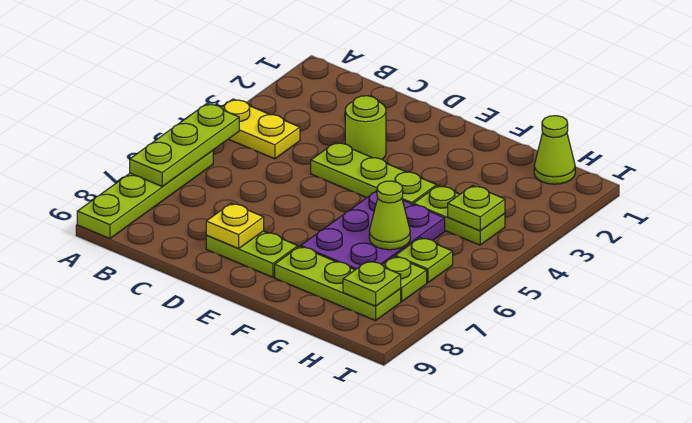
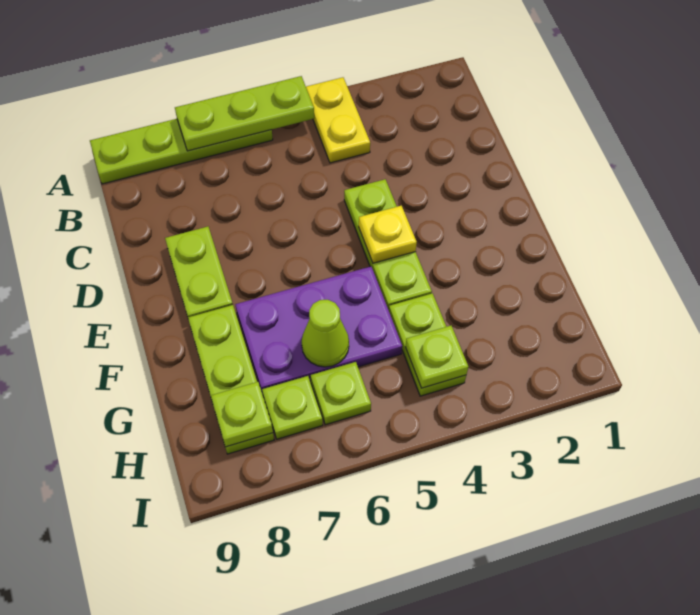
lime 1x1 round brick [345,96,386,159] -> none
yellow 1x1 plate [206,203,264,248] -> yellow 1x1 plate moved to [359,206,417,263]
lime 1x1 cone [534,116,575,184] -> none

